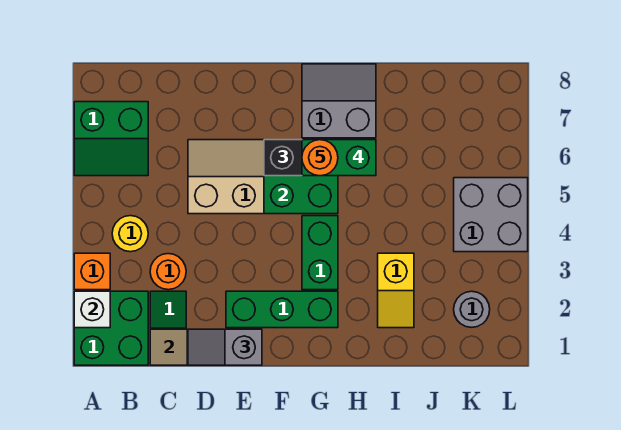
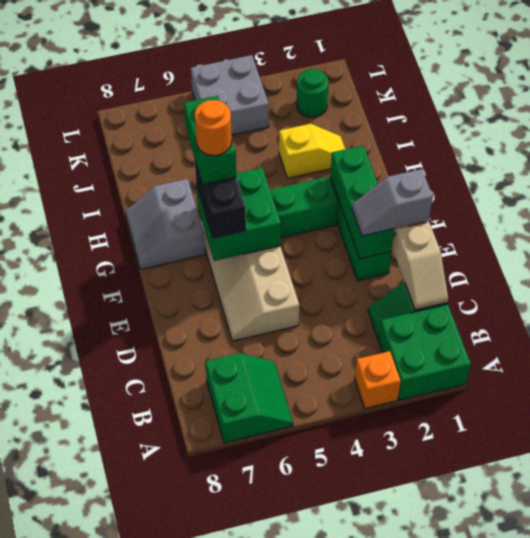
white 1x1 brick [74,291,110,328] -> none
yellow 1x1 round brick [112,216,148,252] -> none
orange 1x1 round brick [150,254,186,290] -> none
grey 1x2 slope [188,329,262,365] -> grey 1x2 slope turned to [352,169,433,236]
none -> green 1x3 brick [330,146,395,259]
grey 1x1 round brick [454,291,490,327] -> green 1x1 round brick [297,69,328,117]

